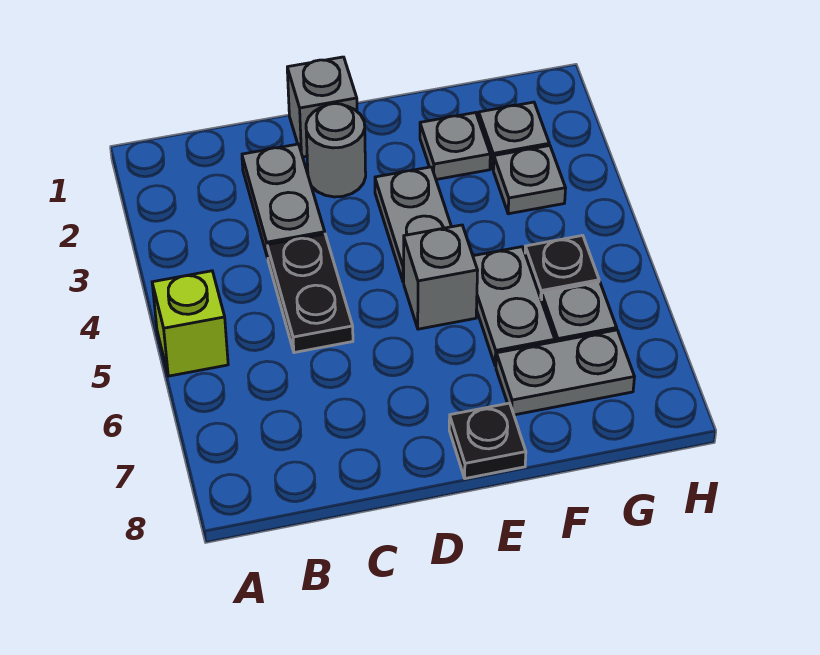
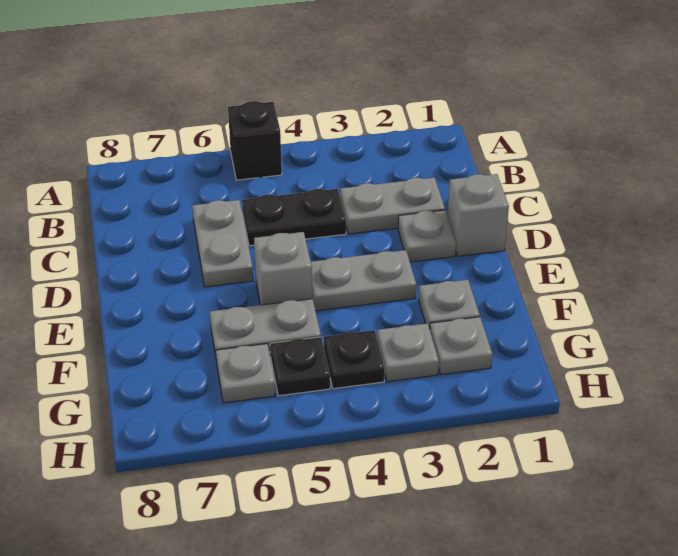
lime 1x1 brick [152,271,228,376] -> black 1x1 brick [228,101,282,180]
grey 1x1 round brick [306,104,366,197] -> grey 1x1 plate [398,210,456,262]
black 1x1 plate [449,403,526,479] -> black 1x1 plate moved to [324,330,385,389]
grey 1x2 plate [496,330,634,415] -> grey 1x2 plate moved to [192,200,253,287]

